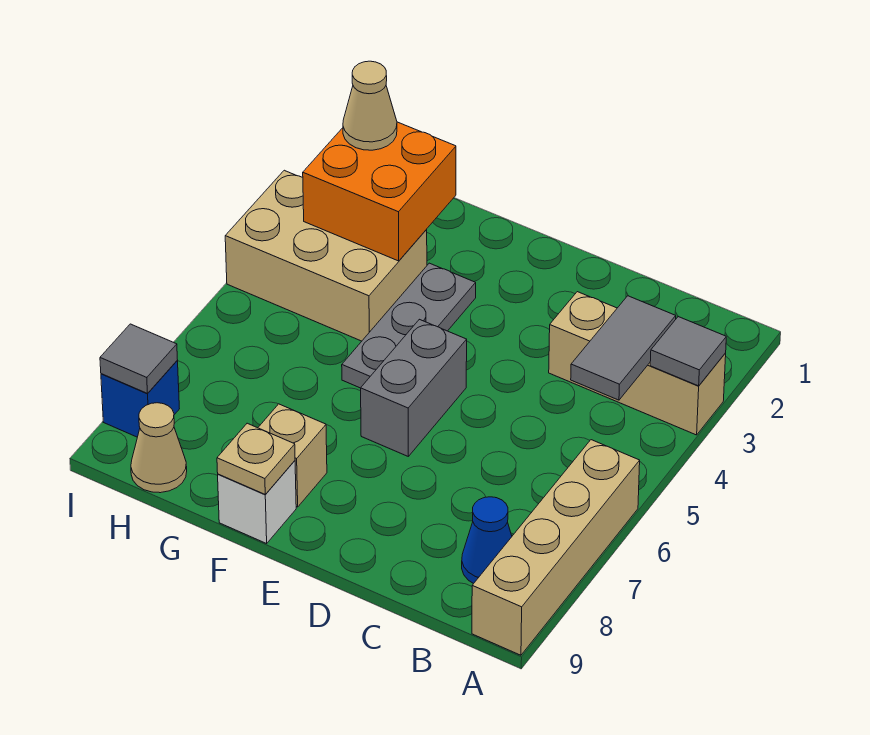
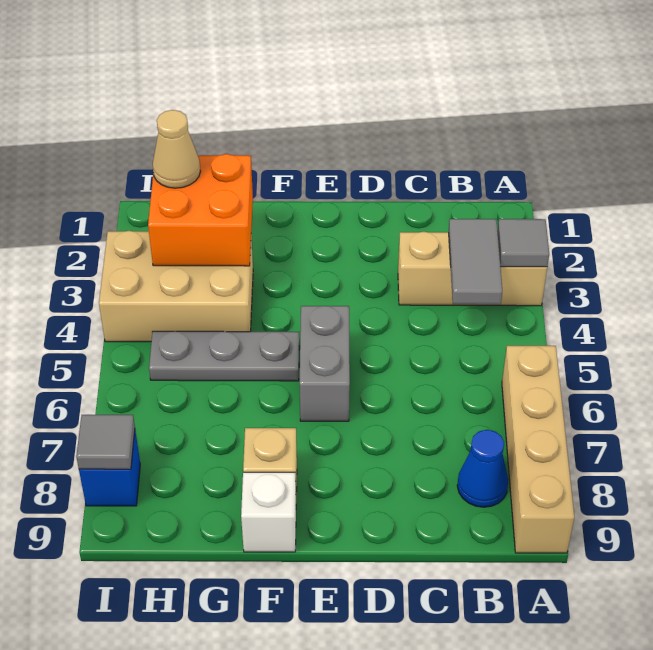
grey 1x3 plate [342,263,476,388] -> grey 1x3 plate turned to [149,331,299,381]
tan 1x1 plate [217,423,295,494] -> none
tan 1x1 cone [131,403,187,493] -> none

